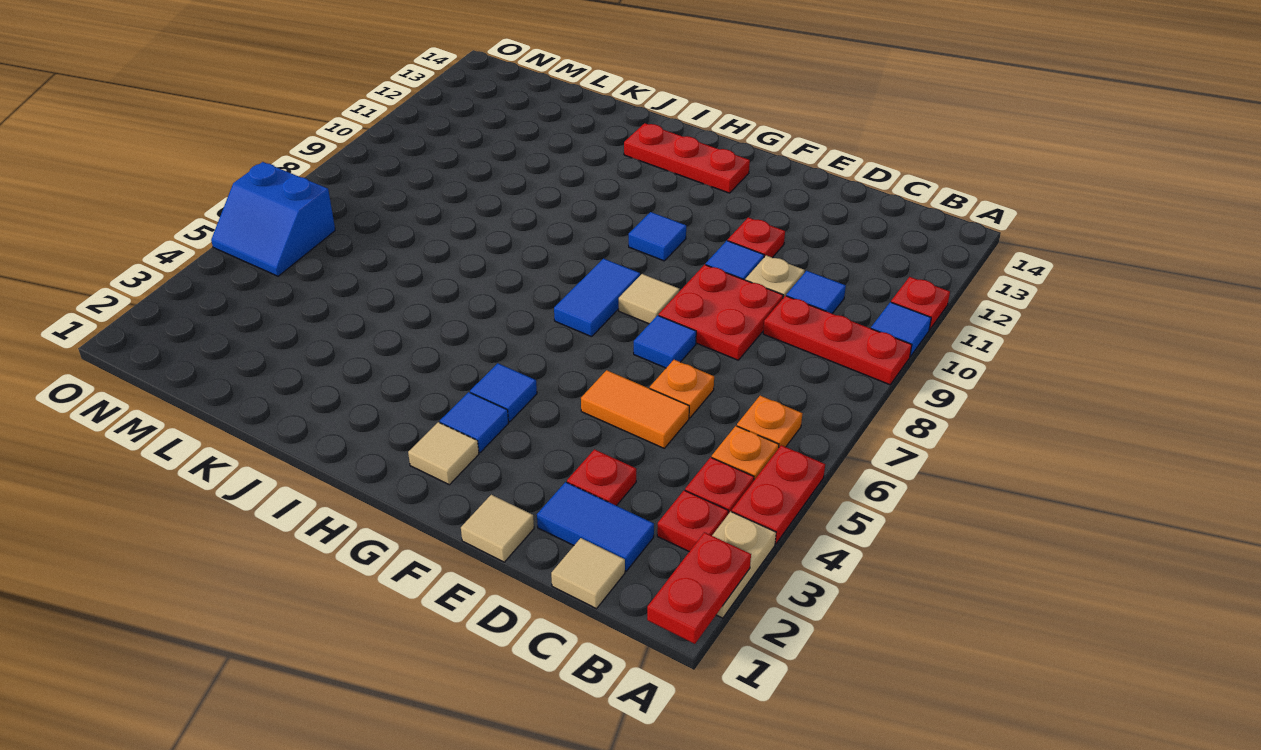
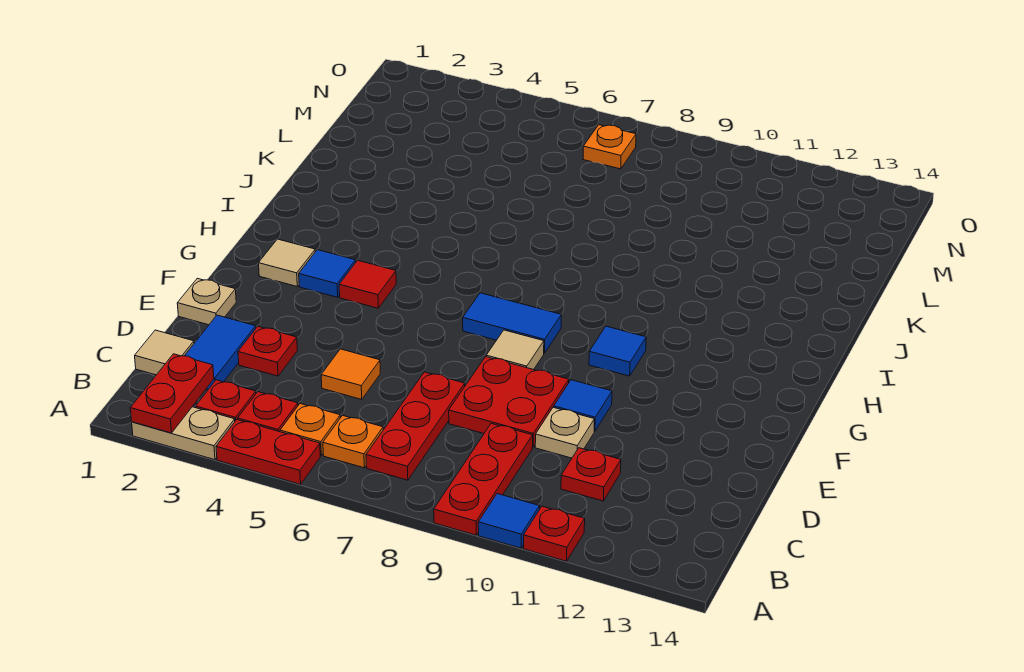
red 1x2 plate [647,532,751,644] -> red 1x2 plate turned to [130,354,214,433]
blue 1x1 tile [786,271,846,313] -> none
orange 1x2 tile [581,370,689,448] -> orange 1x1 tile [321,349,380,400]
orange 1x1 plate [650,360,714,418] -> orange 1x1 plate moved to [583,125,636,169]
tan 1x1 tile [461,495,534,562] -> tan 1x1 plate [177,278,236,325]
blue 1x1 tile [634,315,696,368] -> none
red 1x1 plate [728,218,785,258] -> red 1x1 plate moved to [561,448,621,501]
blue 1x1 tile [470,363,537,422] -> red 1x1 tile [339,260,396,308]
red 1x3 plate [624,123,750,193] -> red 1x3 plate moved to [366,372,465,480]
blue 2x2 slope [211,162,335,276] -> none

